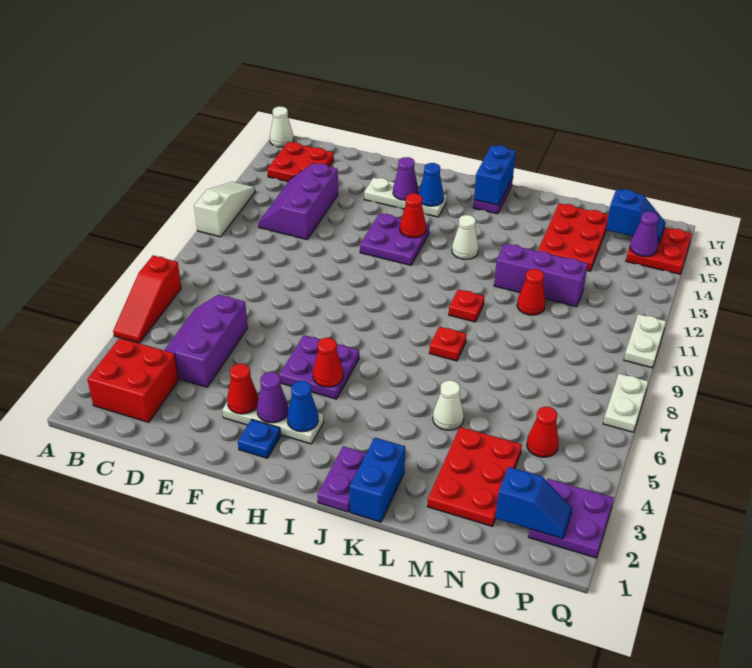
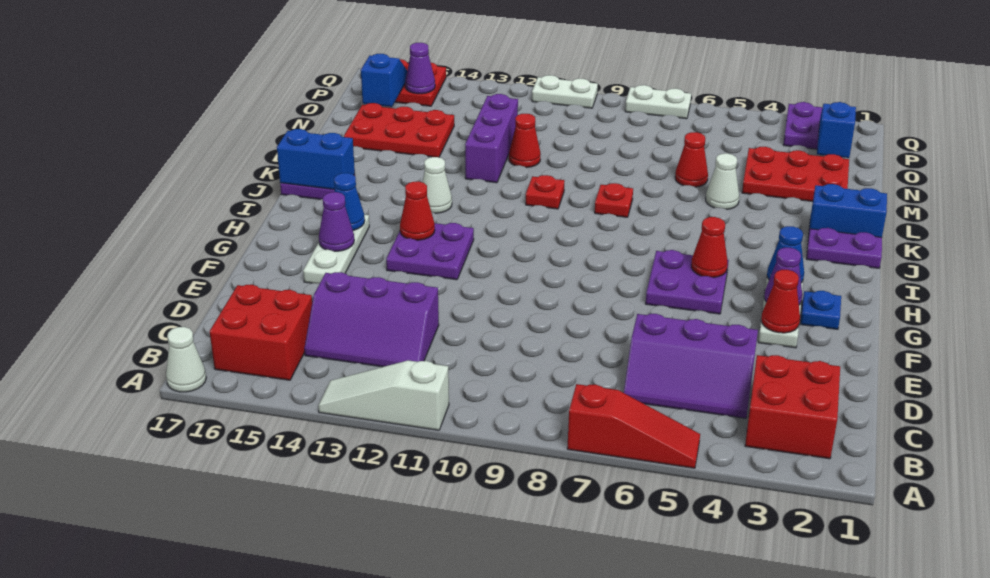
red 2x2 plate [267,142,334,182] -> red 2x2 brick [210,285,312,380]
red 1x1 cone [527,407,559,457] -> red 1x1 cone moved to [675,132,708,187]

